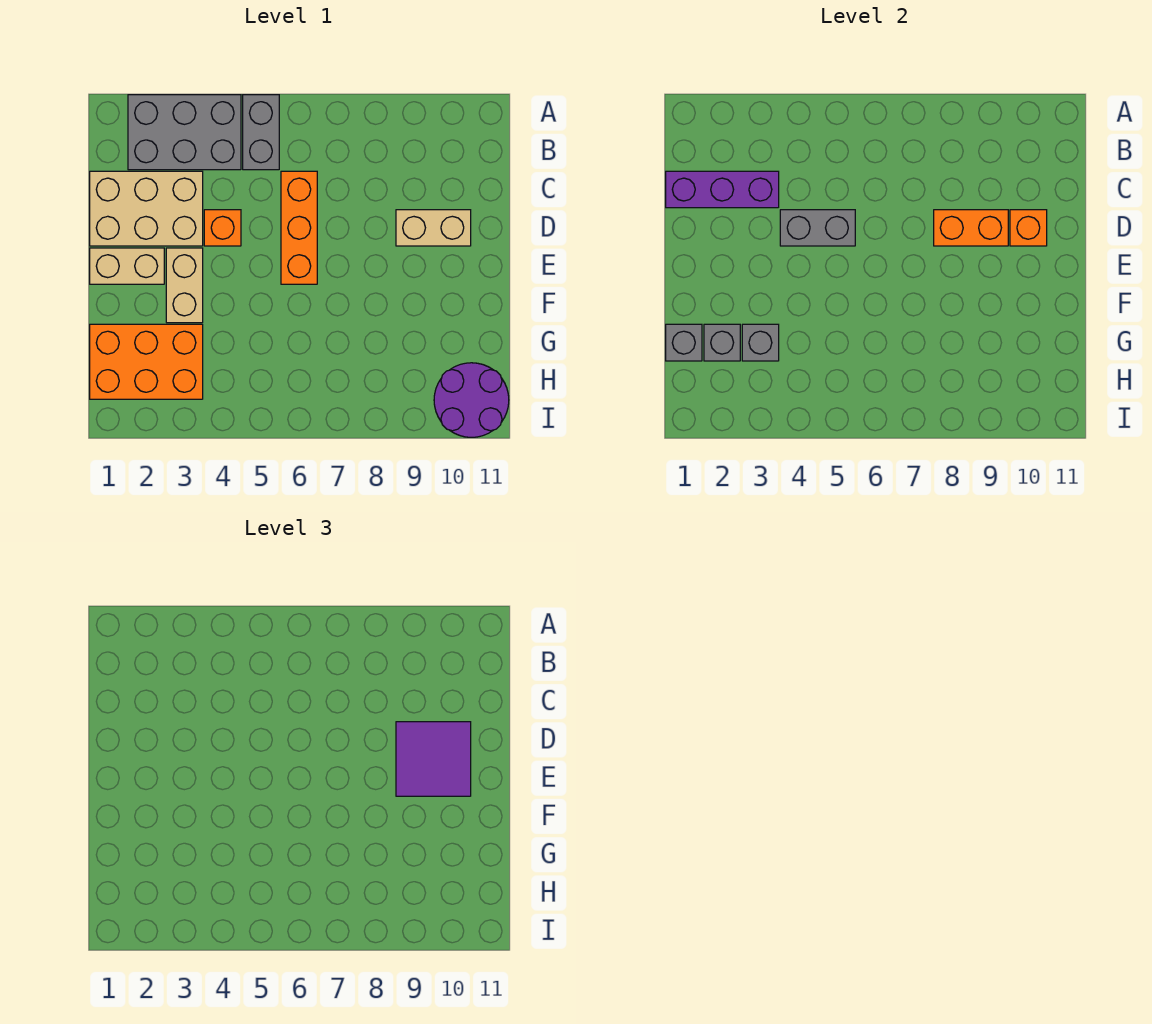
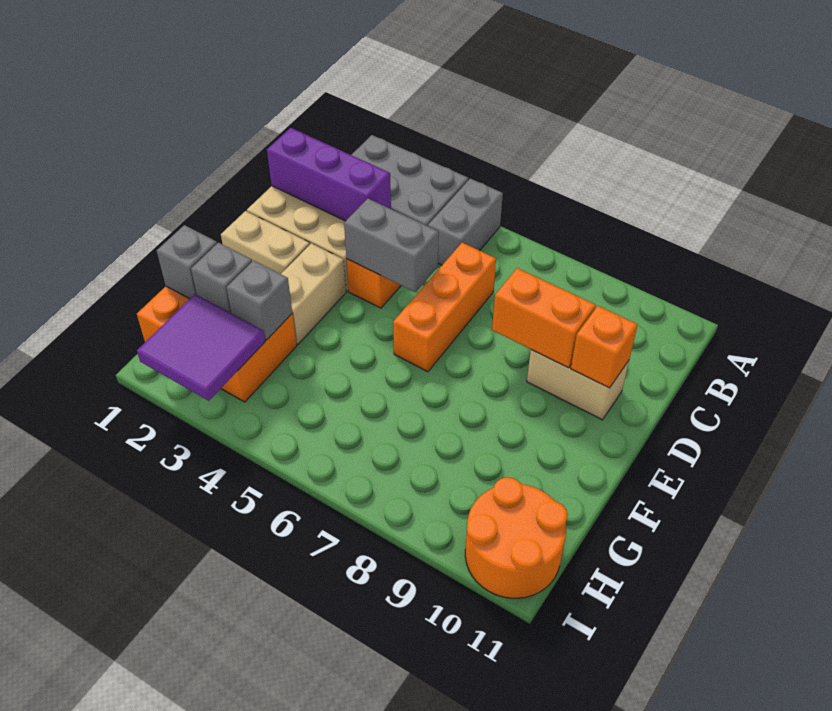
purple 2x2 tile [396,722,471,796] -> purple 2x2 tile moved to [137,294,265,401]
purple 2x2 round brick [434,363,509,437] -> orange 2x2 round brick [465,477,568,598]

